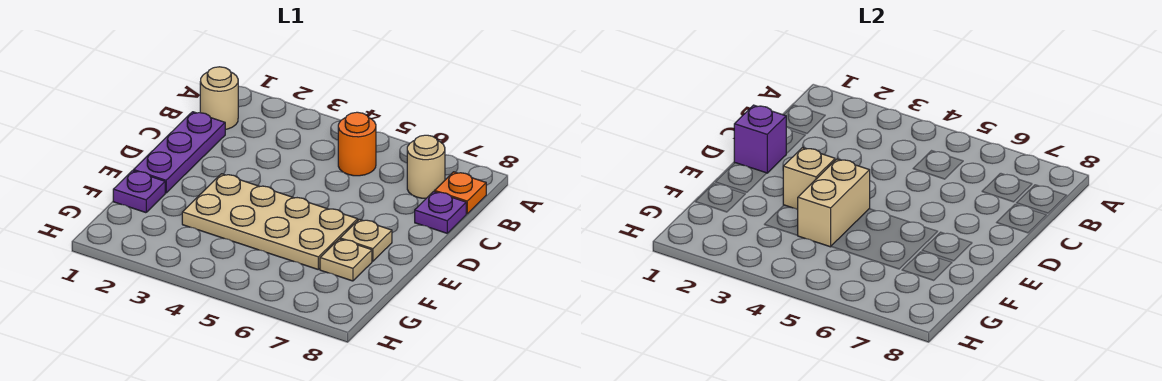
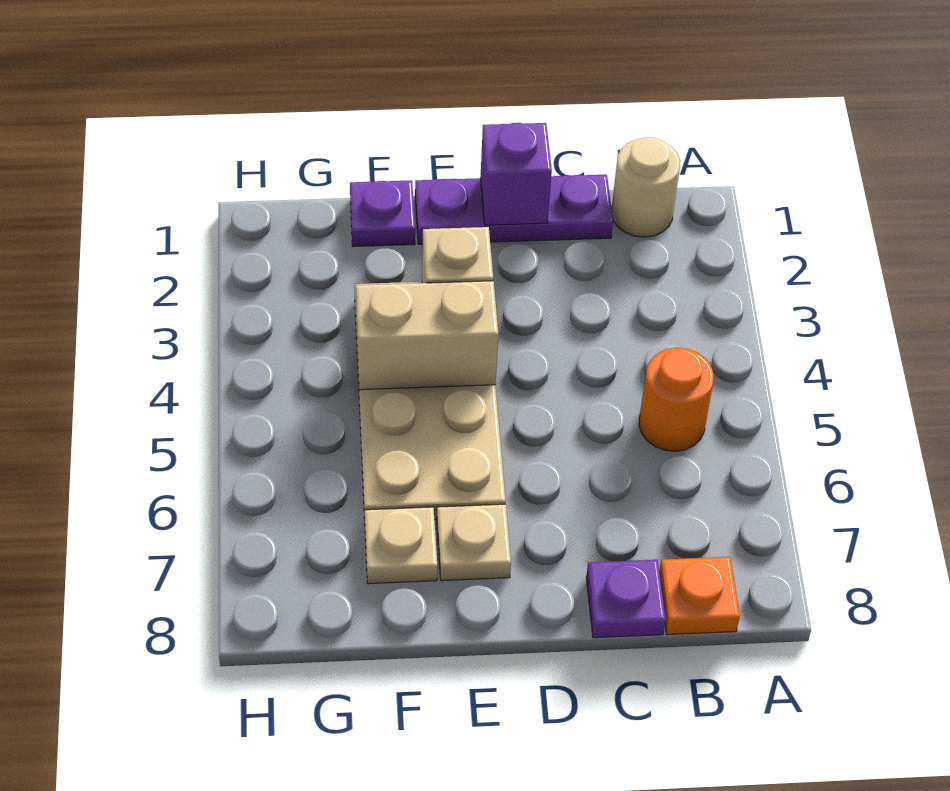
tan 1x1 round brick [407,135,445,198] -> none

